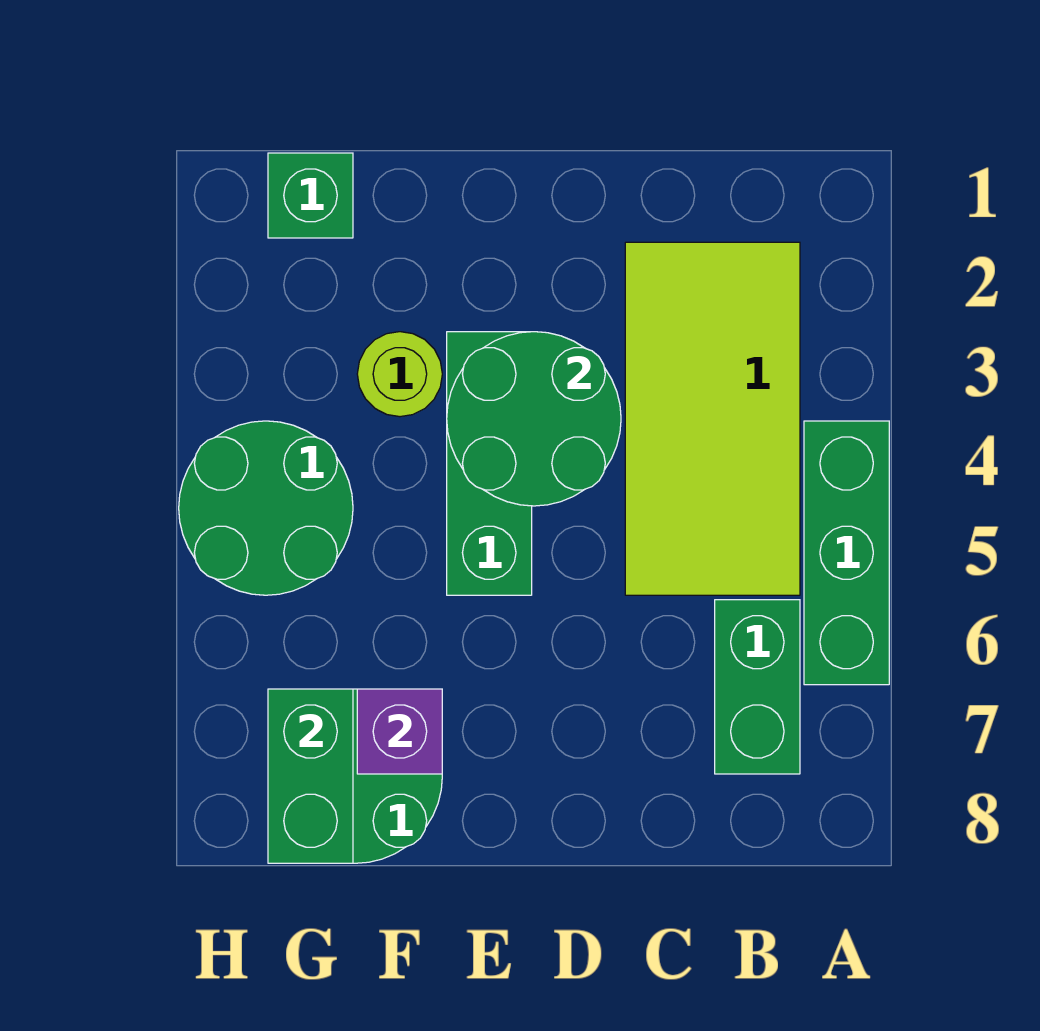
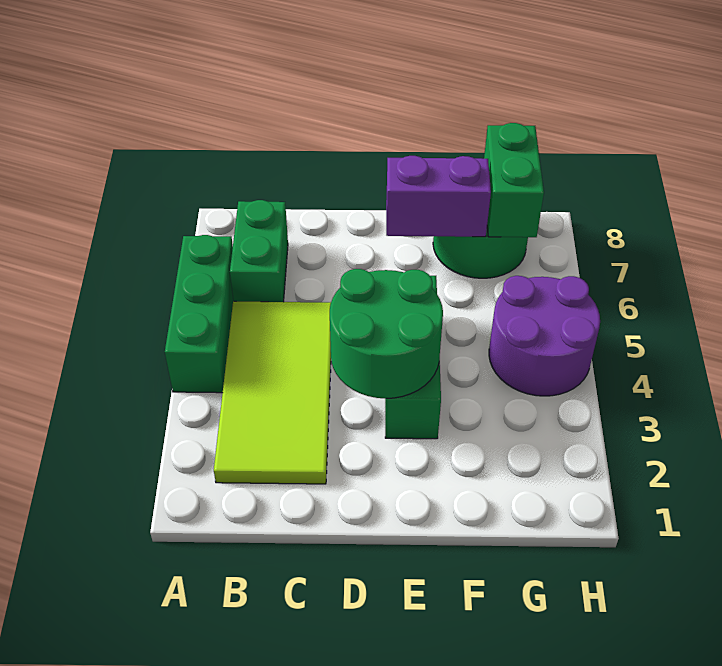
lime 1x1 round brick [357,332,442,417] -> none
purple 1x1 brick [357,689,442,774] -> purple 1x2 brick [386,156,491,237]
green 1x1 brick [268,153,353,238] -> none
green 2x2 round brick [179,421,353,595] -> purple 2x2 round brick [489,276,600,396]

